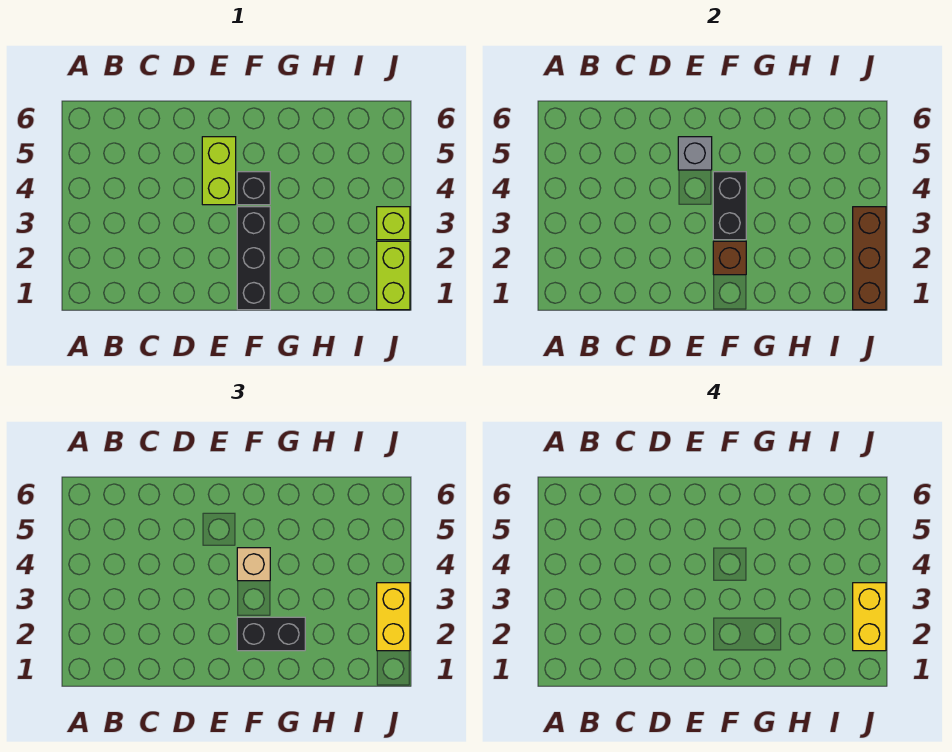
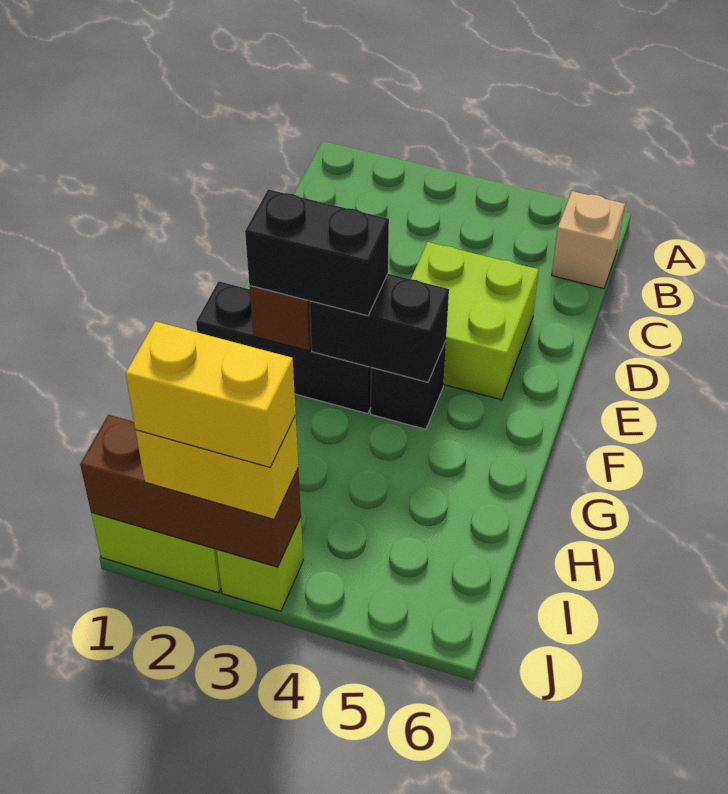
lime 1x2 brick [202,137,236,205] -> lime 2x2 brick [411,242,539,400]
grey 1x1 brick [678,137,712,170] -> none
black 1x2 brick [237,617,305,651] -> black 1x2 brick turned to [245,189,389,316]
tan 1x1 brick [237,548,270,581] -> tan 1x1 brick moved to [552,191,625,288]

